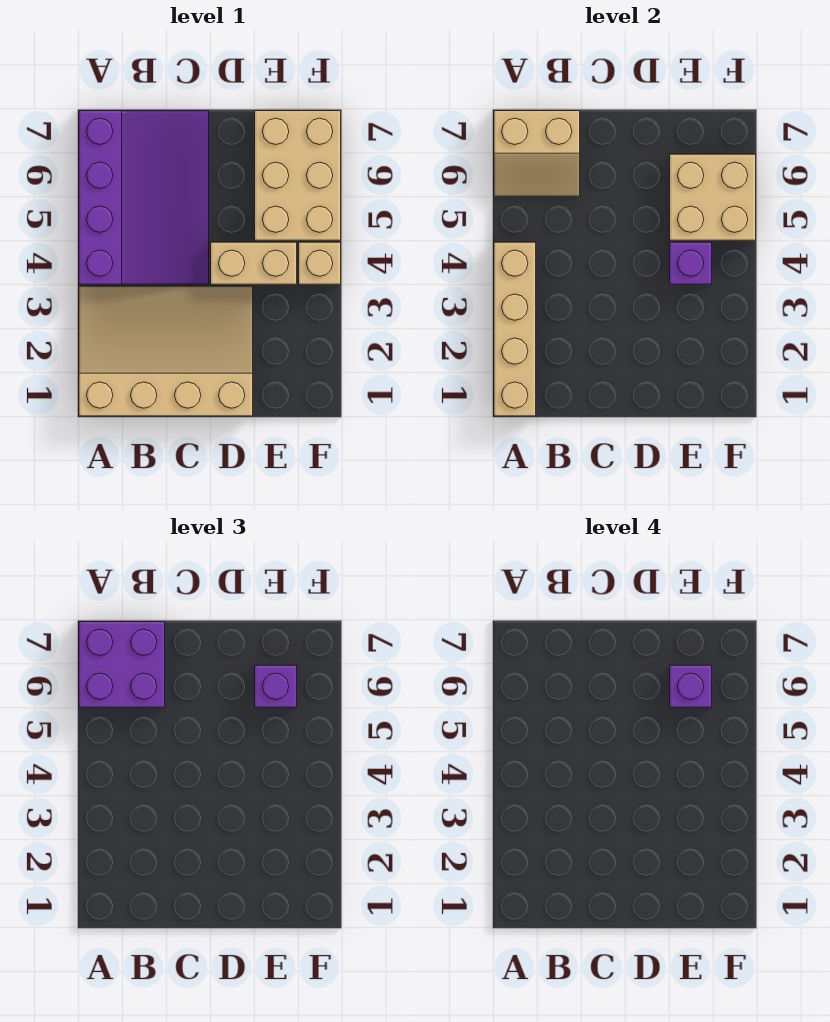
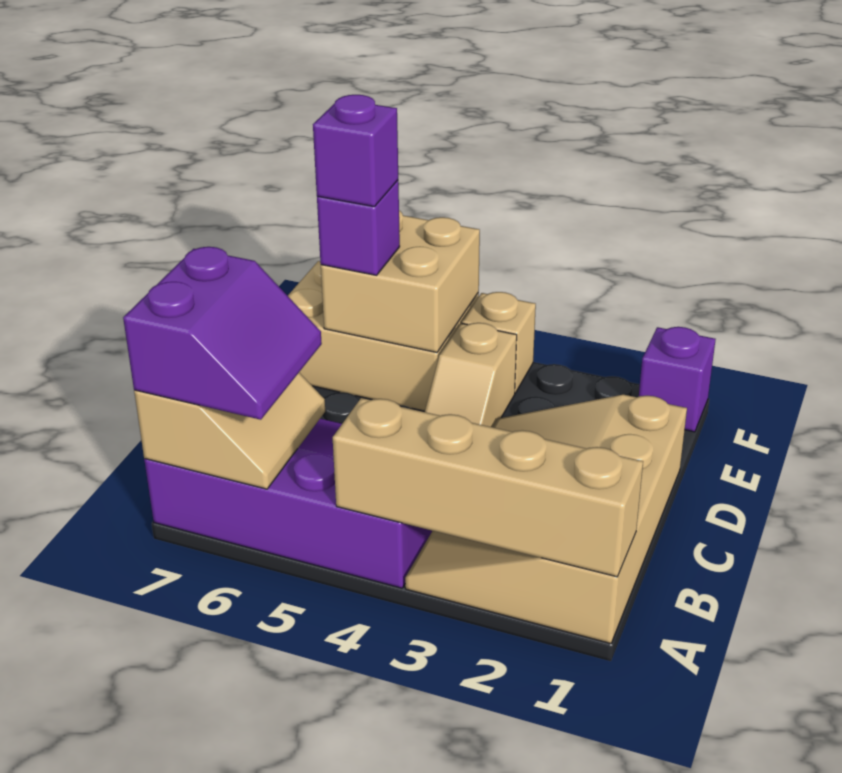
purple 2x2 brick [79,622,165,707] -> purple 2x2 slope [123,247,322,420]
tan 1x2 brick [211,242,297,284] -> tan 1x2 slope [425,323,517,427]
purple 1x1 brick [670,242,712,284] -> purple 1x1 brick moved to [639,327,716,432]

